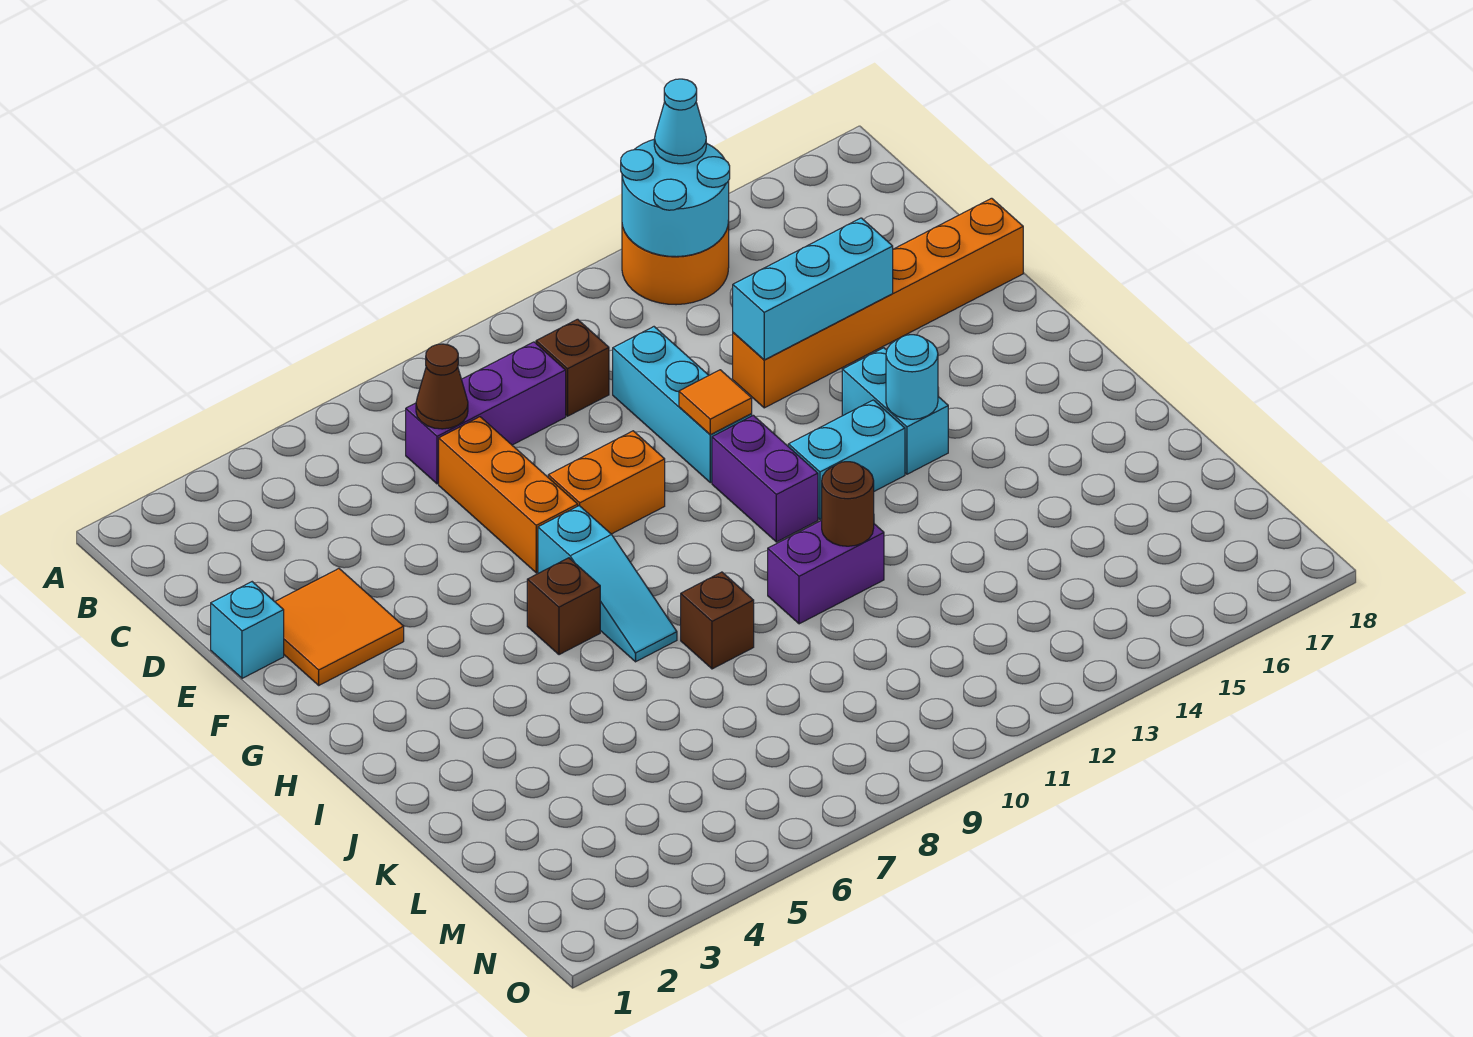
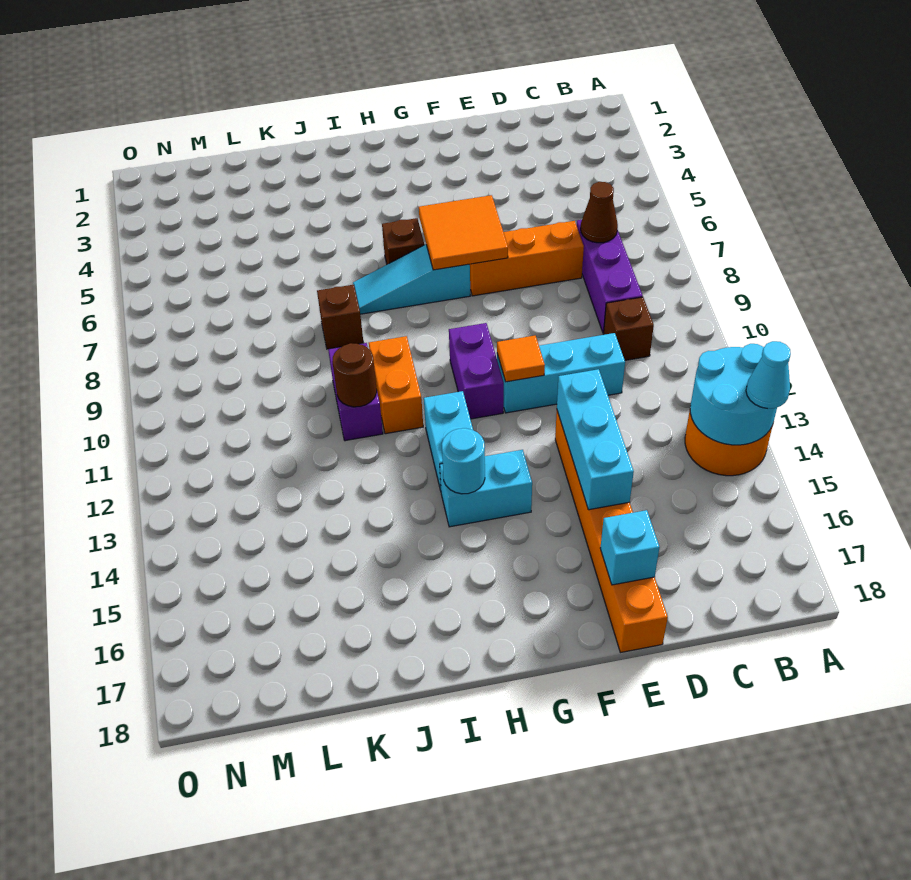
cyan 1x1 brick [211,582,284,678] -> cyan 1x1 brick moved to [600,510,660,585]
orange 2x2 tile [275,569,404,685] -> orange 2x2 tile moved to [419,195,508,270]
orange 1x2 brick [548,431,665,534] -> orange 1x2 brick moved to [369,336,423,434]
purple 1x2 brick [712,415,818,542] -> purple 1x2 brick turned to [449,323,504,419]

